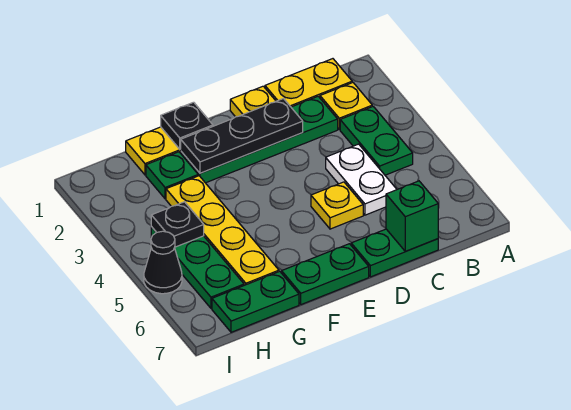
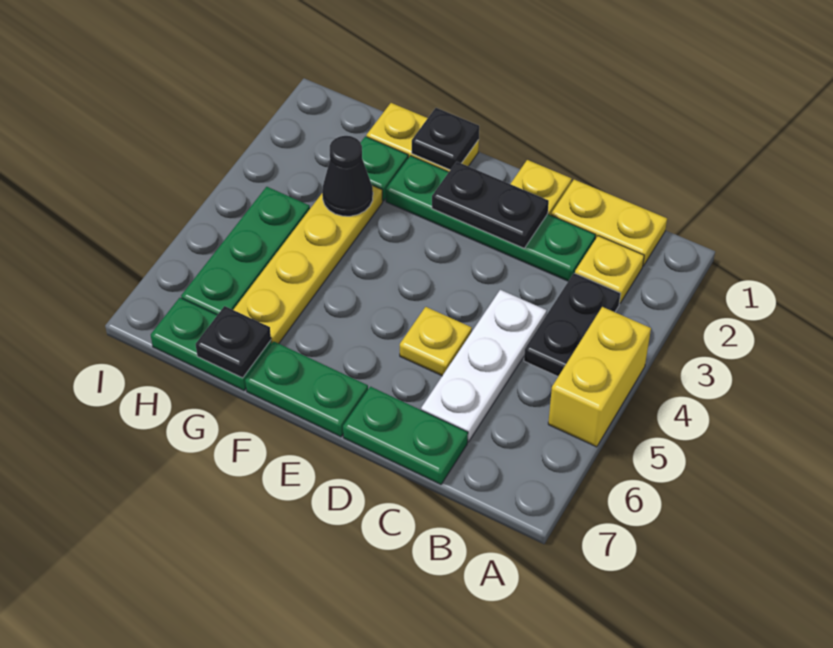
none -> yellow 1x2 brick [548,307,651,447]
green 1x2 plate [340,106,413,175] -> black 1x2 plate [524,273,621,376]
white 1x2 plate [326,144,397,215] -> white 1x3 plate [421,290,547,442]
green 1x1 brick [386,181,438,251] -> none
black 1x3 plate [180,99,303,173] -> black 1x2 plate [432,162,549,248]
black 1x1 plate [151,202,204,247] -> black 1x1 plate moved to [196,306,271,378]
black 1x1 cone [144,231,182,294] -> black 1x1 cone moved to [322,136,373,216]

